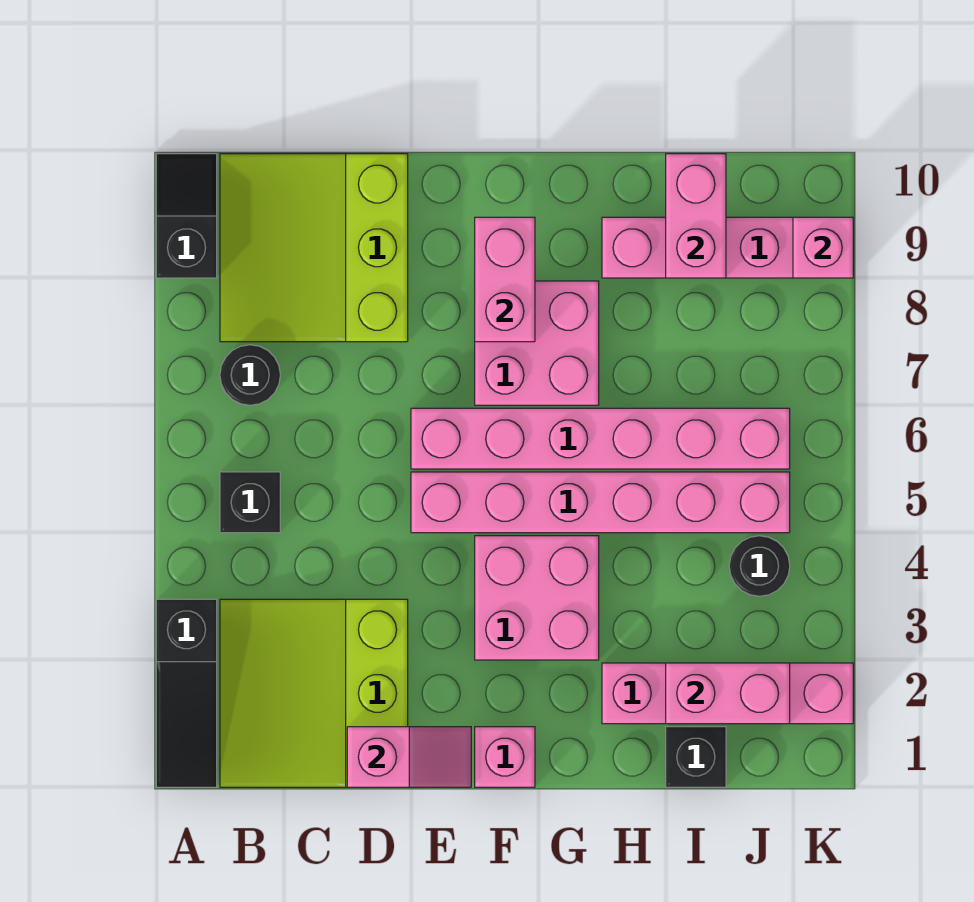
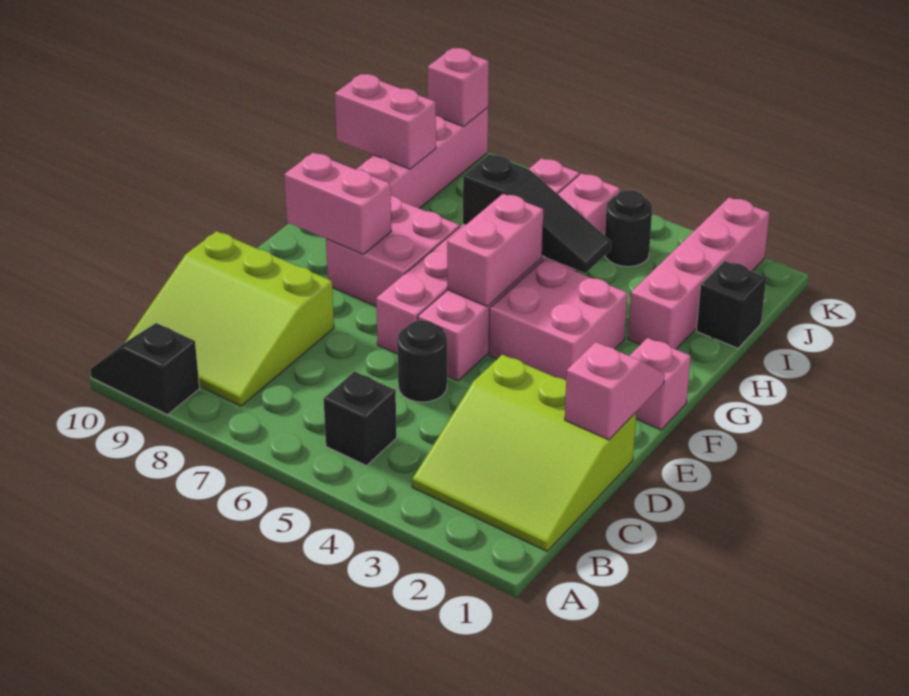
black 1x3 slope [156,599,217,787] -> black 1x3 slope moved to [463,154,611,273]
black 1x1 round brick [220,345,280,405] -> black 1x1 round brick moved to [397,320,447,402]
pink 1x2 brick [666,663,790,724] -> pink 1x2 brick moved to [447,193,543,307]

